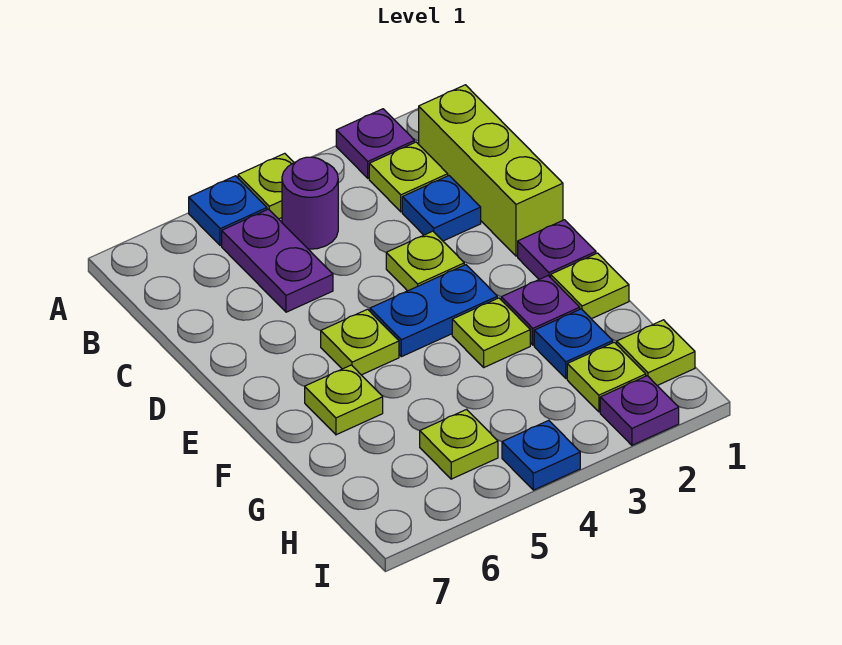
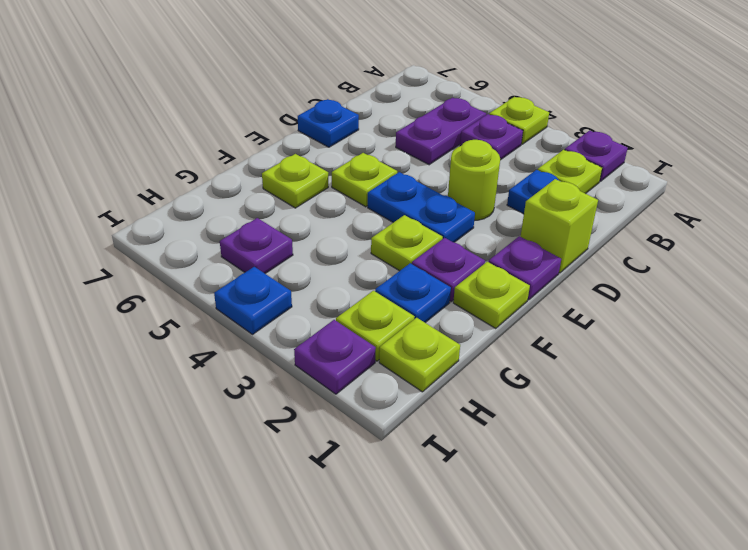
blue 1x1 plate [189,176,267,246] -> blue 1x1 plate moved to [298,99,359,147]
lime 1x3 brick [419,85,563,256] -> lime 1x1 brick [520,179,598,273]
purple 1x1 round brick [282,157,338,249] -> purple 1x1 plate [460,114,523,160]
lime 1x1 plate [386,231,464,291] -> lime 1x1 round brick [448,140,500,220]
lime 1x1 plate [420,410,498,479] -> purple 1x1 plate [220,218,293,273]

